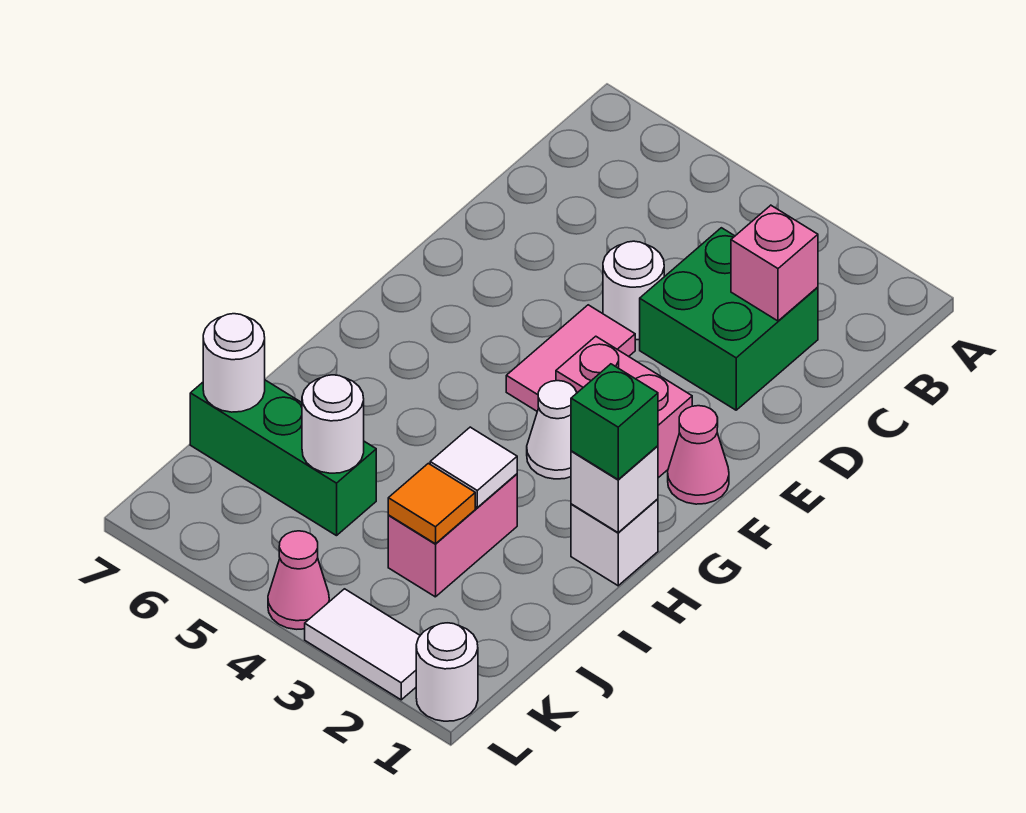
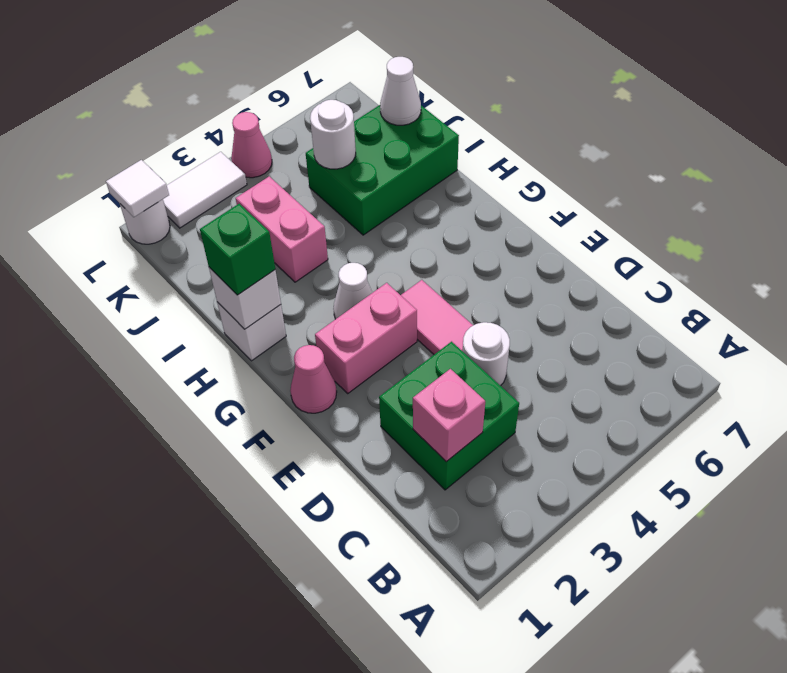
white 1x1 tile [430,427,517,507] -> white 1x1 tile moved to [106,160,169,217]
orange 1x1 tile [388,463,475,544] -> none
green 1x3 brick [190,380,376,536] -> green 2x3 brick [306,105,459,235]
white 1x1 round brick [203,314,265,412] -> white 1x1 cone [380,57,421,125]

